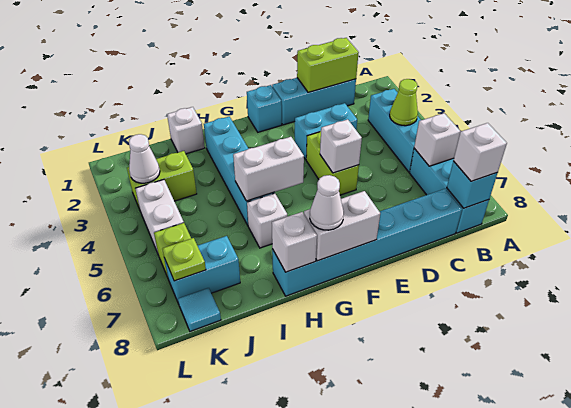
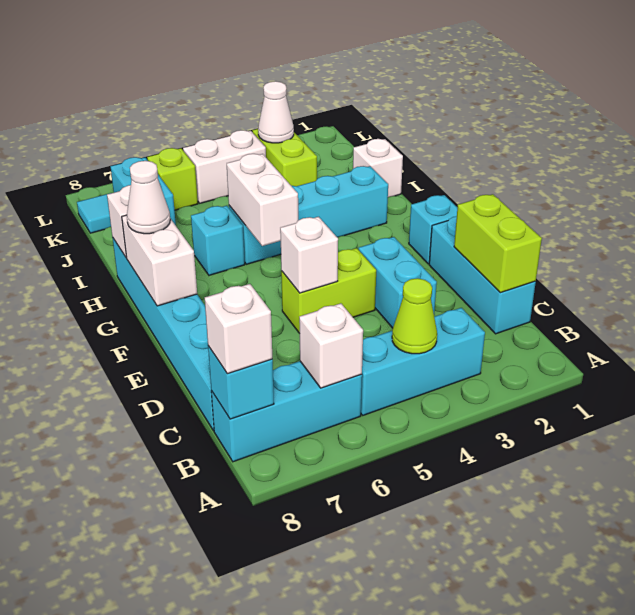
white 1x1 brick [247,193,287,248] -> cyan 1x1 brick [191,206,245,275]
lime 1x1 plate [162,238,206,281] -> none

